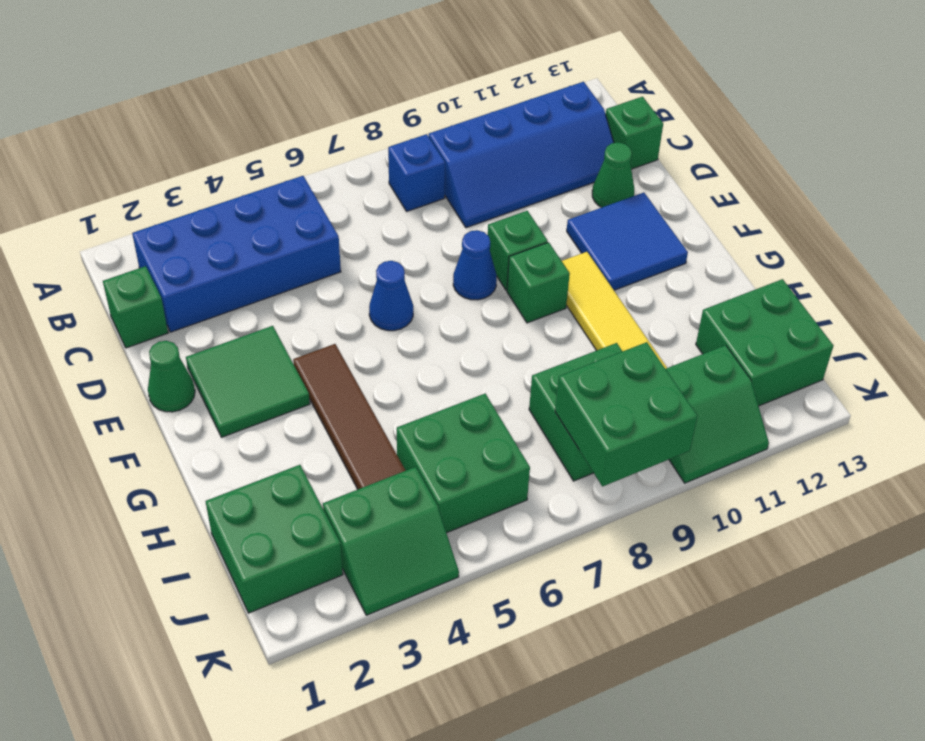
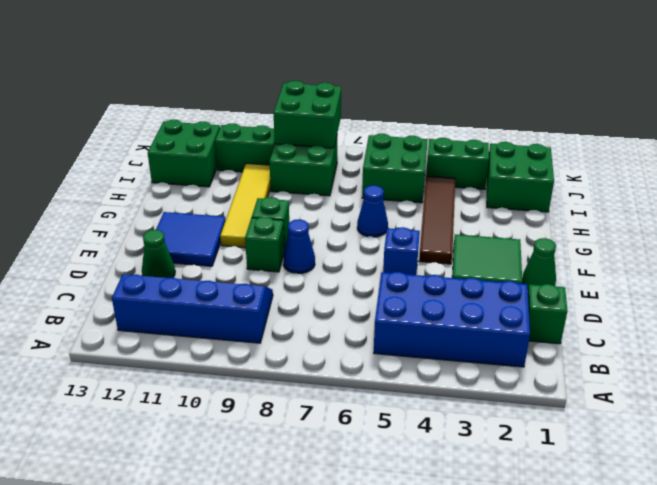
blue 1x1 brick [388,134,445,211] -> blue 1x1 brick moved to [383,227,420,275]
green 1x1 brick [606,97,663,169] -> none
blue 1x1 cone [369,261,413,331] -> blue 1x1 cone moved to [357,185,388,237]

